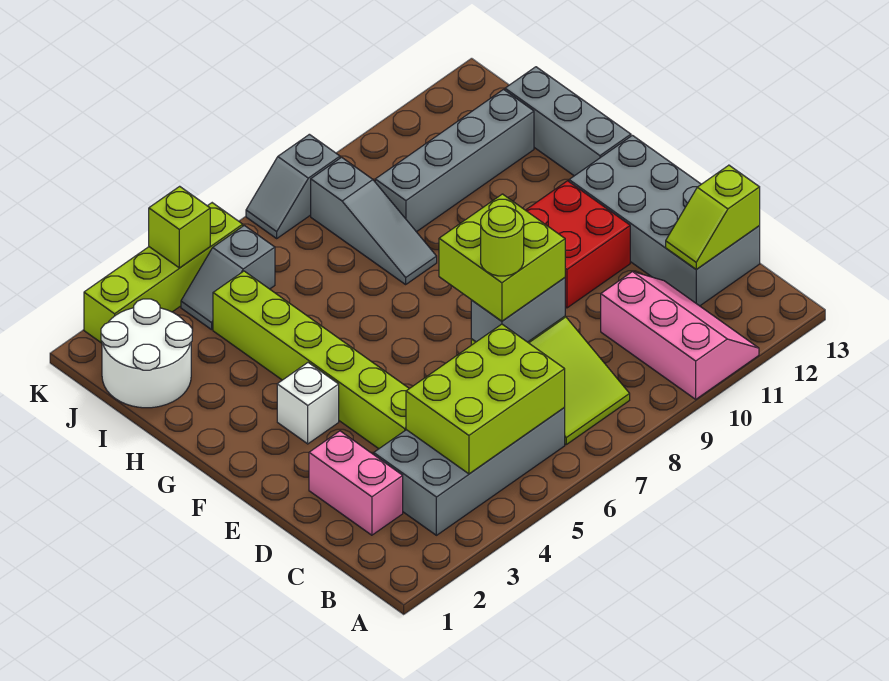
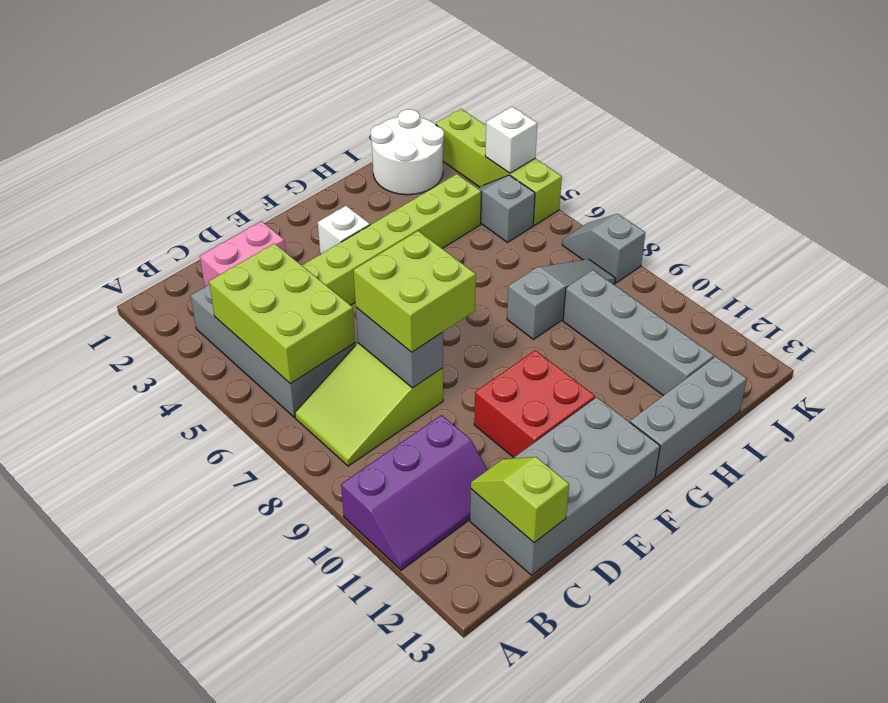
pink 2x3 slope [601,272,759,399] -> purple 2x3 slope [341,415,487,570]
lime 1x1 round brick [481,206,524,276] -> none
grey 1x3 slope [311,157,437,284] -> grey 1x3 slope turned to [507,259,615,339]
lime 1x1 brick [149,186,210,268] -> white 1x1 brick [485,107,537,173]

